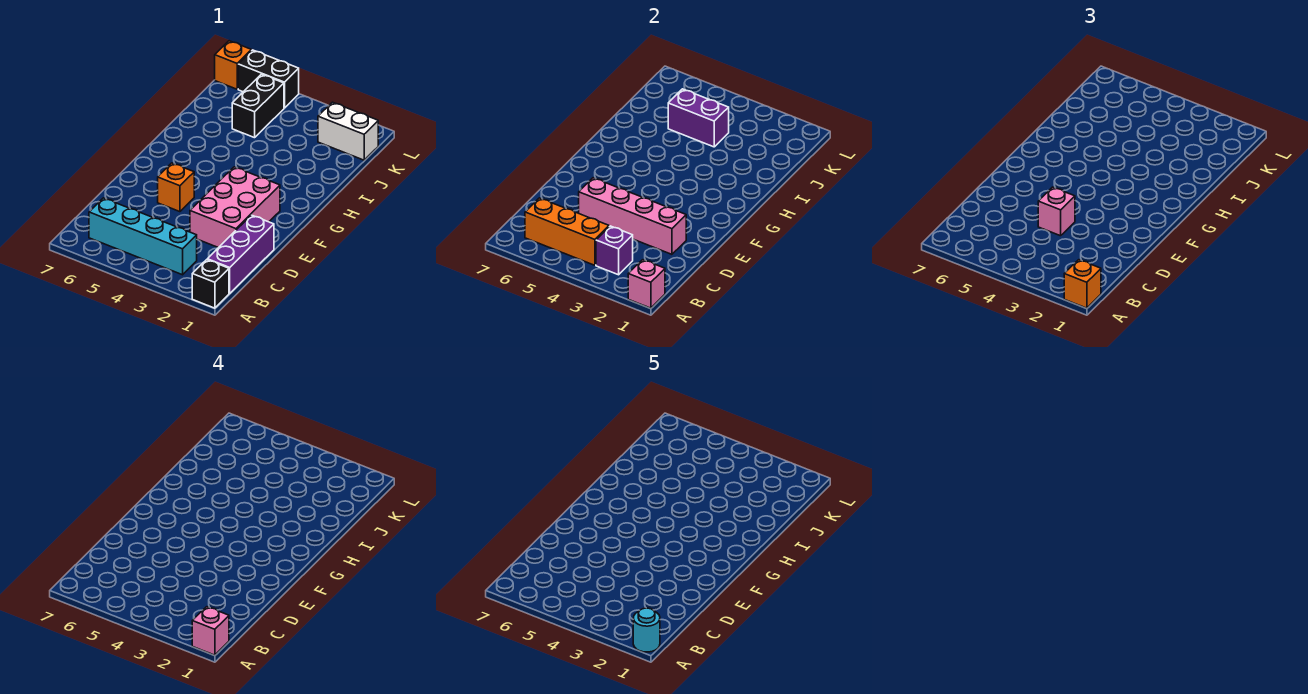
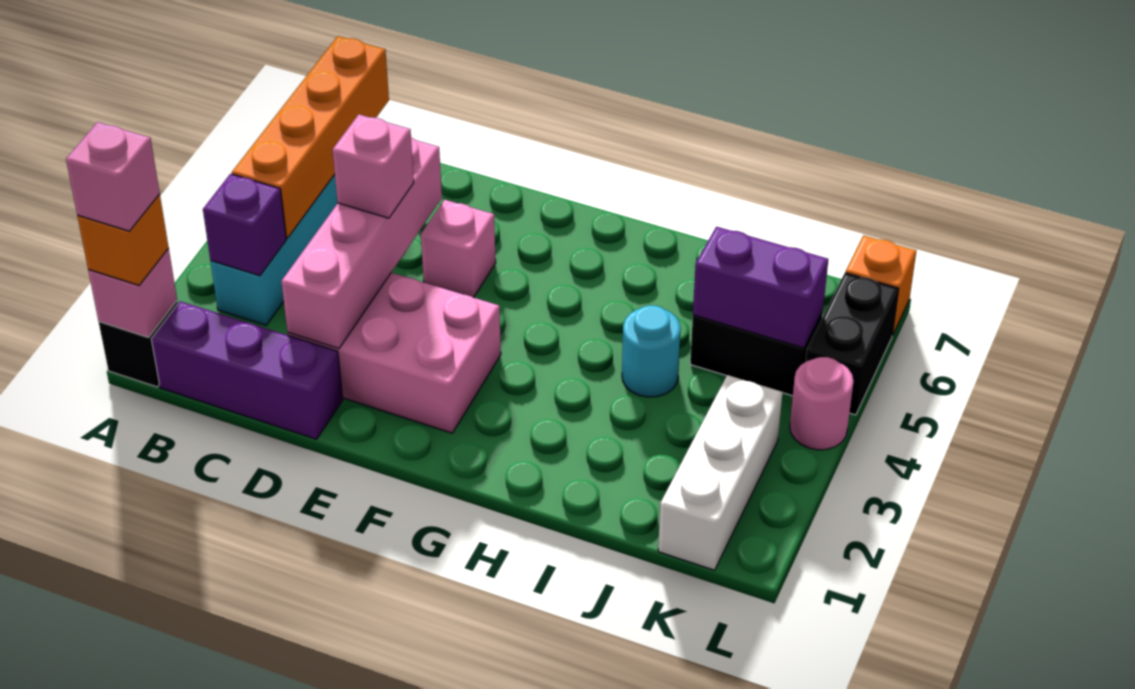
cyan 1x1 round brick [633,608,660,652] -> cyan 1x1 round brick moved to [622,305,681,397]
orange 1x3 brick [525,198,609,265] -> orange 1x4 brick [232,36,389,238]
orange 1x1 brick [158,163,194,212] -> pink 1x1 brick [421,200,496,298]
purple 1x2 brick [668,89,729,147] -> purple 1x2 brick turned to [693,227,828,348]
white 1x2 brick [318,102,378,160] -> white 1x3 brick [658,375,783,570]
none -> pink 1x1 round brick [790,357,853,450]

